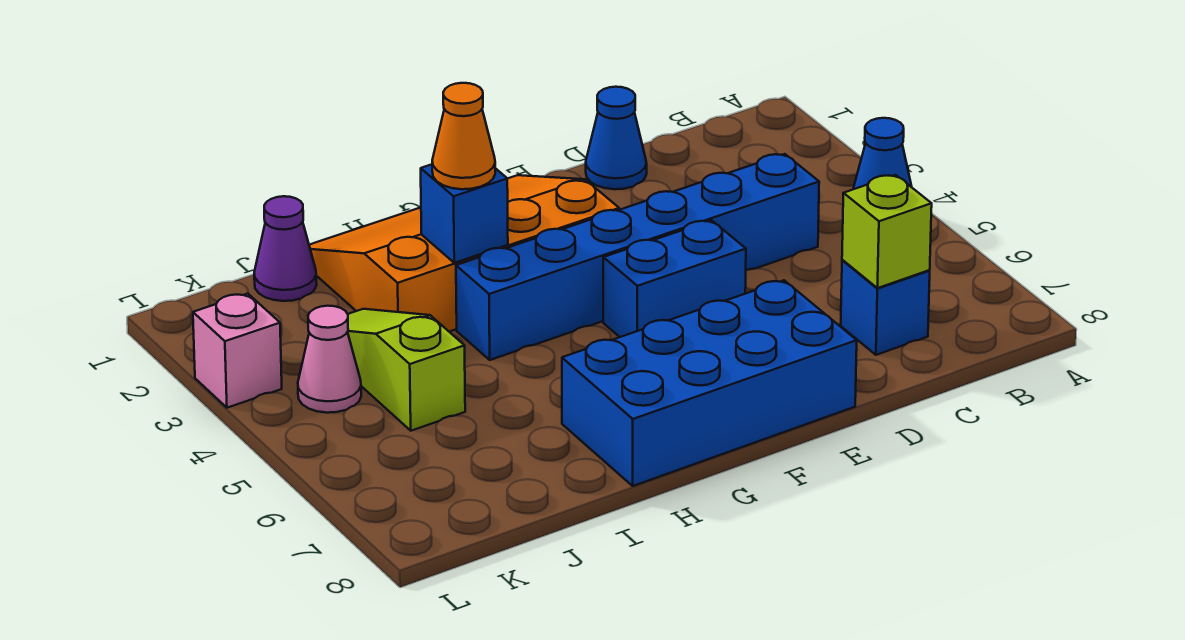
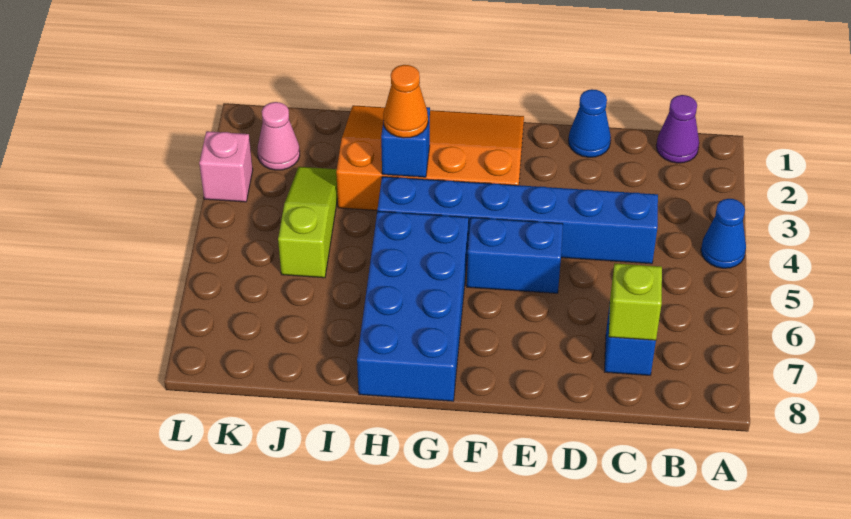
blue 2x4 brick [562,280,857,486] -> blue 2x4 brick turned to [357,211,469,401]
purple 1x1 cone [254,196,317,301] -> purple 1x1 cone moved to [656,95,699,163]
pink 1x1 cone [298,306,361,413] -> pink 1x1 cone moved to [258,102,300,170]

